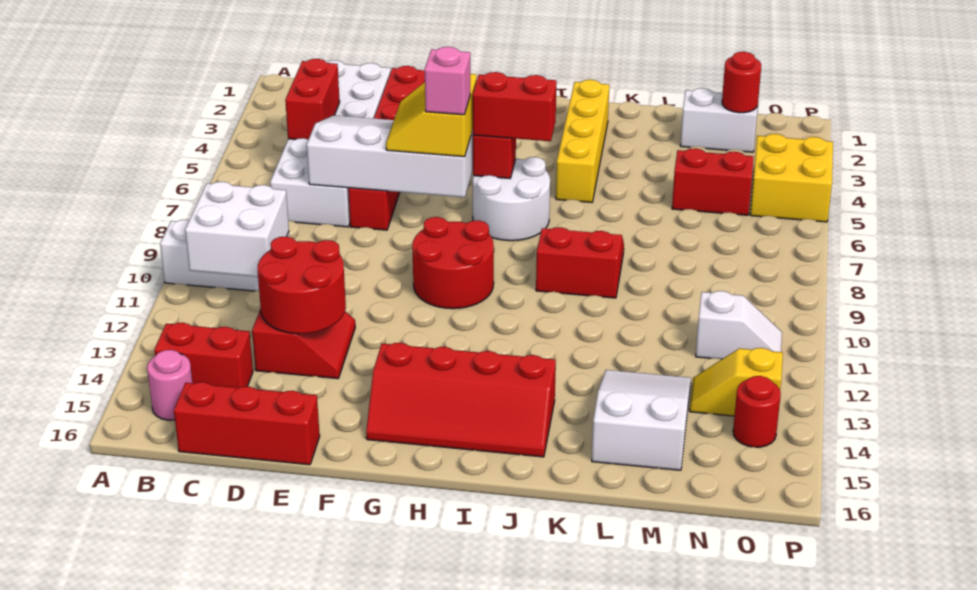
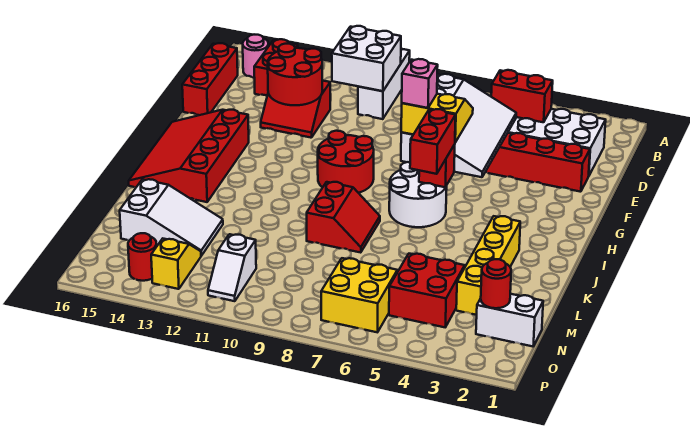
red 2x4 slope [366,343,556,457] -> red 3x4 slope [129,110,249,202]
yellow 1x4 brick [556,80,609,202] -> yellow 1x4 brick turned to [456,216,520,315]
white 1x2 brick [680,88,758,152] -> white 1x2 brick turned to [476,294,543,346]
red 1x2 brick [672,148,754,215] -> red 2x2 brick [389,254,465,327]
yellow 2x2 brick [750,134,833,222] -> yellow 2x2 brick moved to [321,258,397,332]

